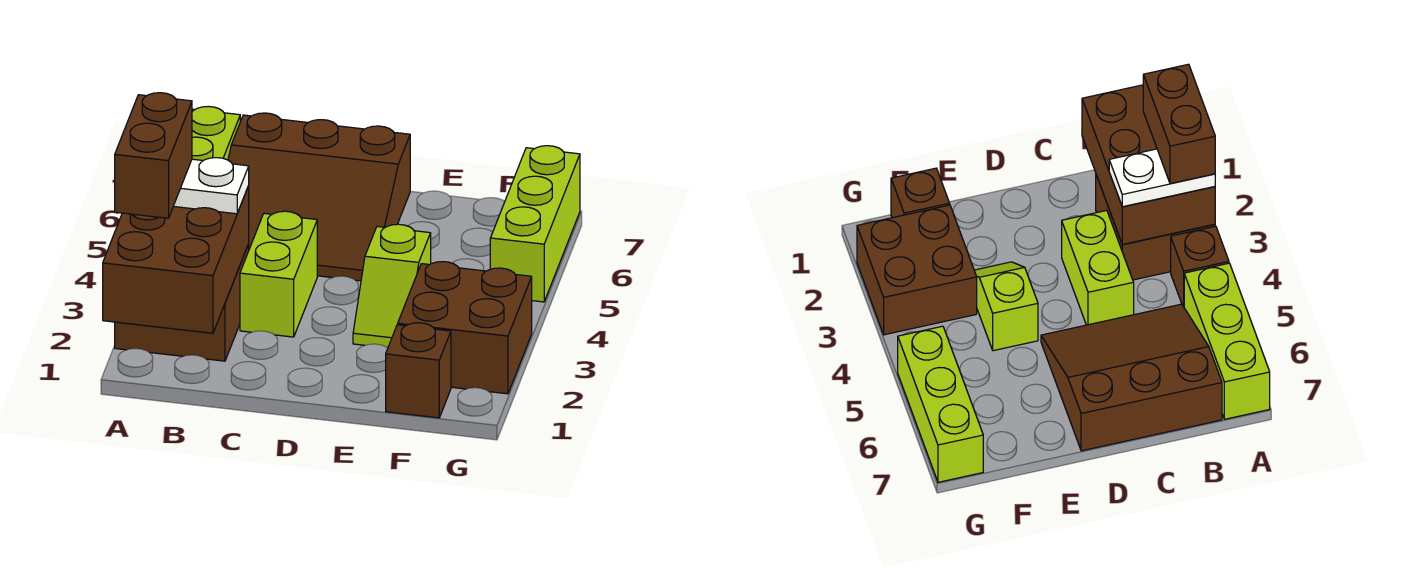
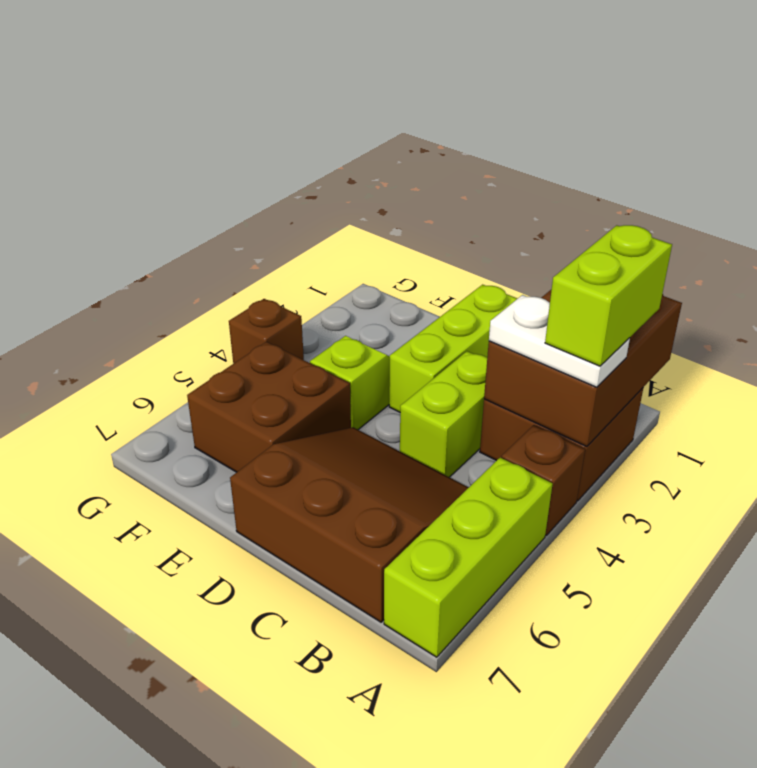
brown 1x2 brick [115,93,192,218] -> lime 1x2 brick [545,225,672,366]
brown 1x1 brick [386,323,451,418] -> brown 1x1 brick moved to [229,299,304,364]
brown 2x2 brick [398,262,532,394] -> brown 2x2 brick moved to [187,342,351,472]
lime 1x3 brick [490,146,580,302] -> lime 1x3 brick moved to [389,285,518,412]

